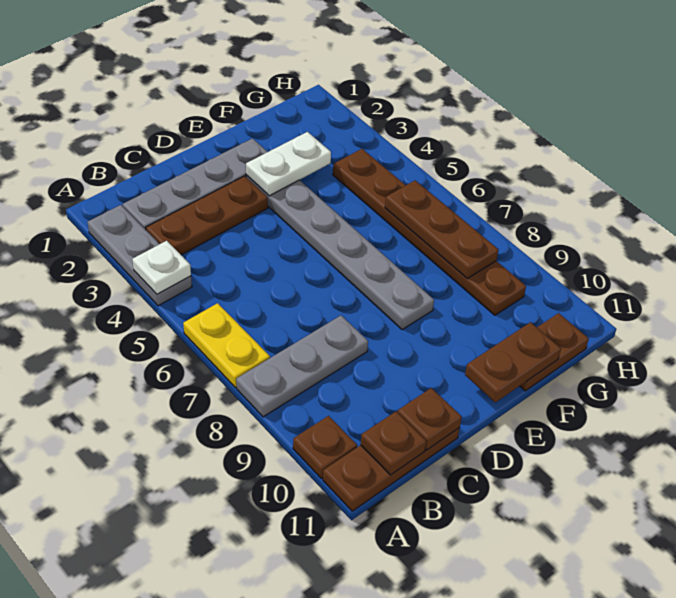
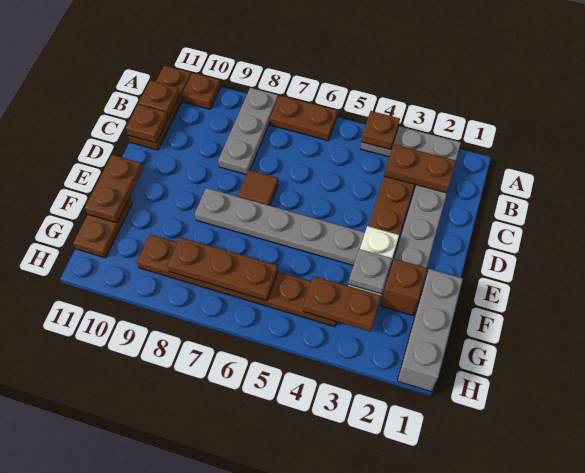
white 1x1 plate [132,241,191,294] -> brown 1x1 plate [361,111,400,150]
yellow 1x2 plate [183,303,270,388] -> brown 1x2 plate [270,95,338,141]
none -> brown 1x2 plate [384,144,456,193]
none -> brown 1x1 tile [238,170,278,206]
none -> grey 1x3 brick [397,269,463,391]
none -> brown 1x1 brick [381,259,427,315]
none -> grey 1x1 plate [349,249,392,294]
none -> brown 1x2 plate [303,276,381,332]

